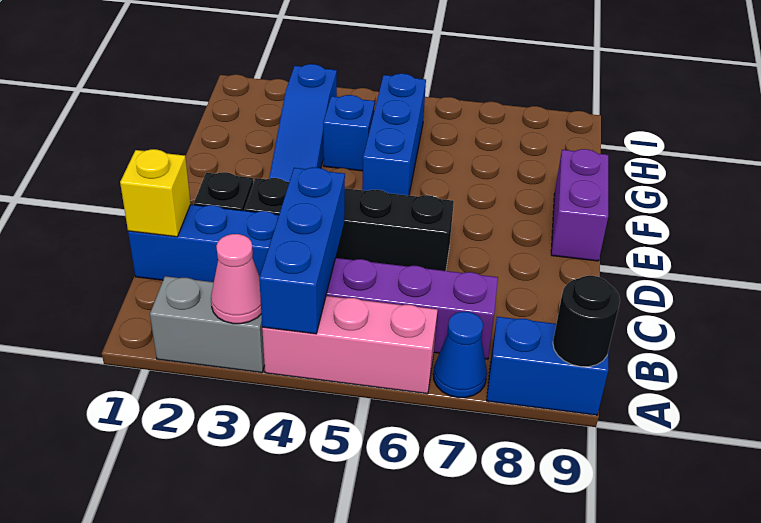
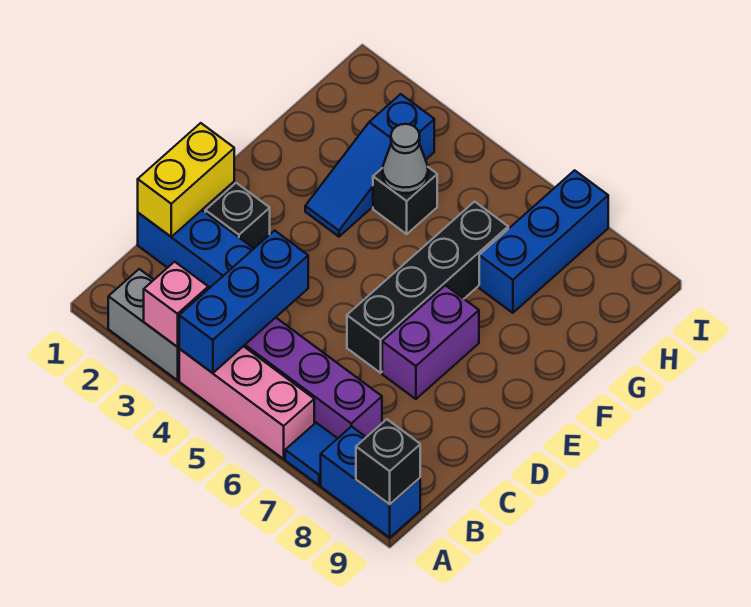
pink 1x1 cone [211,234,261,324] -> pink 1x1 brick [144,262,208,347]
blue 1x1 cone [433,312,487,398] -> blue 1x1 tile [285,423,338,485]
black 1x1 round brick [553,276,620,367] -> black 1x1 brick [356,419,420,504]
yellow 1x1 brick [120,149,191,237] -> yellow 1x2 brick [138,123,234,237]
black 1x4 brick [245,178,454,271] -> black 1x4 brick turned to [347,202,508,373]
purple 1x2 brick [551,149,608,261] -> purple 1x2 brick moved to [382,285,479,399]
blue 1x3 brick [362,74,426,195] -> blue 1x3 brick moved to [479,170,608,313]
blue 1x1 brick [323,95,375,171] -> black 1x1 brick [373,167,437,234]
none -> grey 1x1 cone [383,124,428,193]

